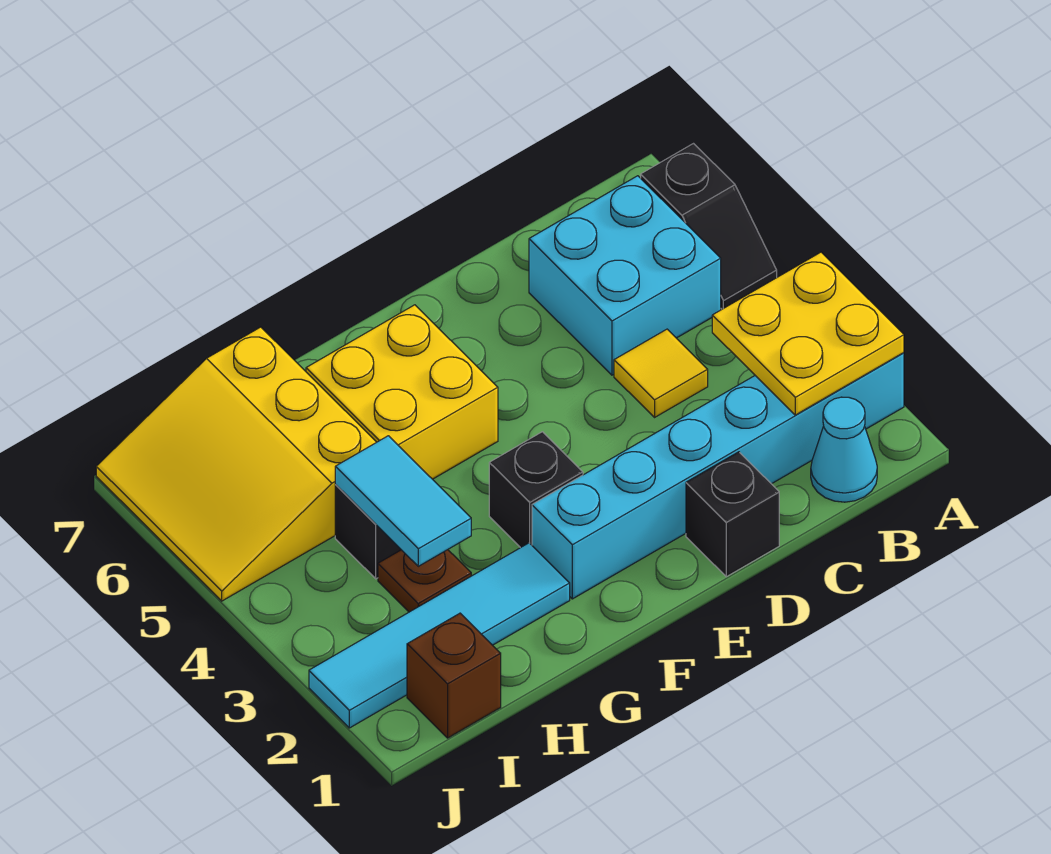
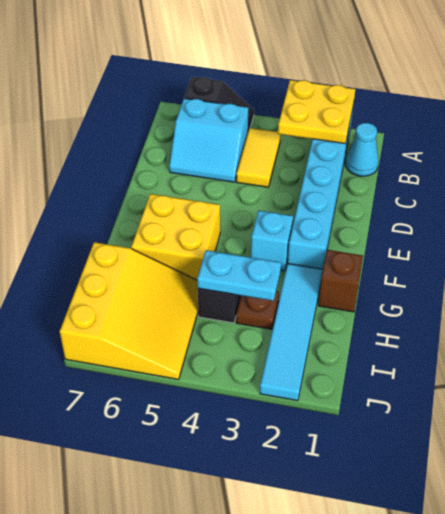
cyan 2x2 brick [529,176,721,375] -> cyan 2x2 slope [169,98,248,182]
yellow 1x1 tile [614,329,708,417] -> yellow 1x2 tile [236,128,281,187]
black 1x1 brick [686,452,779,577] -> none
black 1x1 brick [489,432,583,548] -> cyan 1x1 brick [251,211,293,271]
cyan 1x2 tile [335,436,471,566] -> cyan 1x2 plate [197,250,281,301]
yellow 3x3 slope [96,327,376,601] -> yellow 3x3 slope turned to [60,242,198,379]
brown 1x1 brick [407,613,501,738] -> brown 1x1 brick moved to [318,250,363,312]

